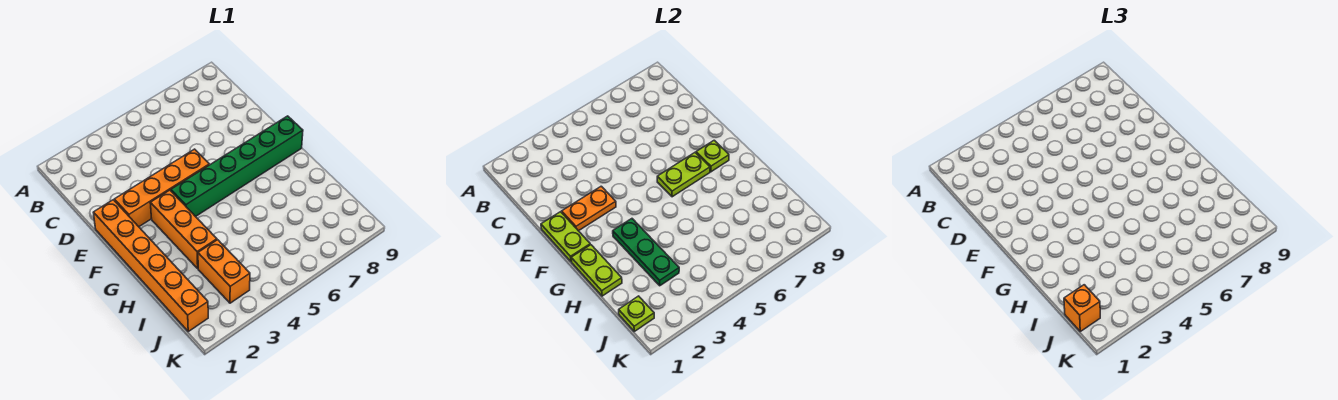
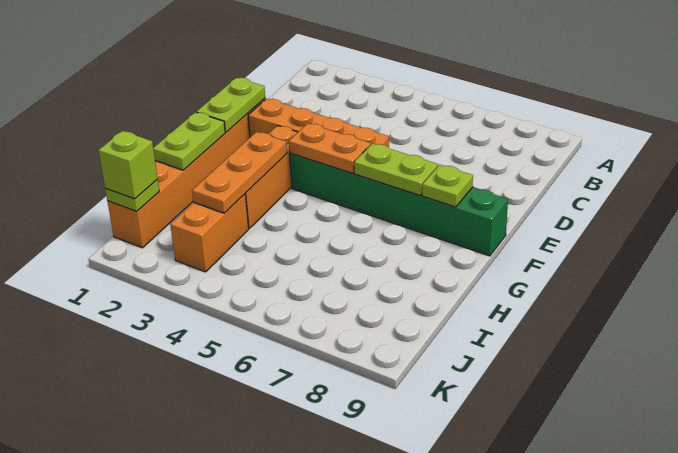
orange 1x2 plate [562,186,616,231] -> orange 1x2 plate moved to [289,123,371,173]
green 1x3 plate [613,219,679,286] -> orange 1x3 plate [192,132,287,213]
orange 1x1 brick [1064,285,1100,331] -> lime 1x1 brick [99,131,158,199]

